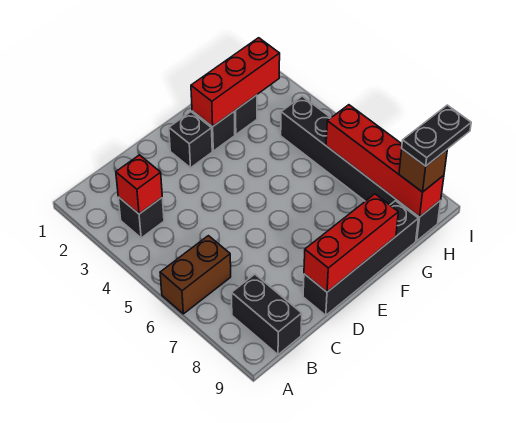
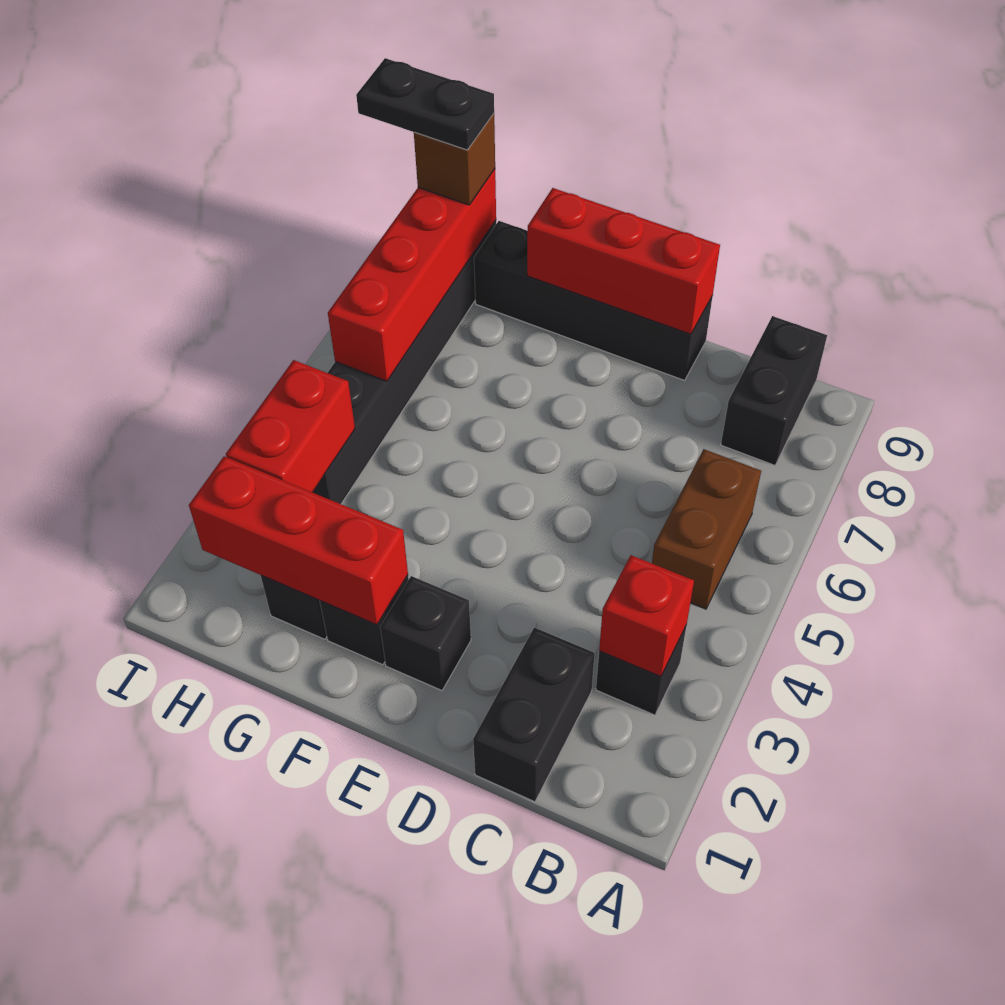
brown 1x2 brick [160,236,231,314] -> brown 1x2 brick turned to [652,449,761,609]
none -> black 1x2 brick [473,627,595,802]
none -> red 1x2 brick [226,360,355,492]

